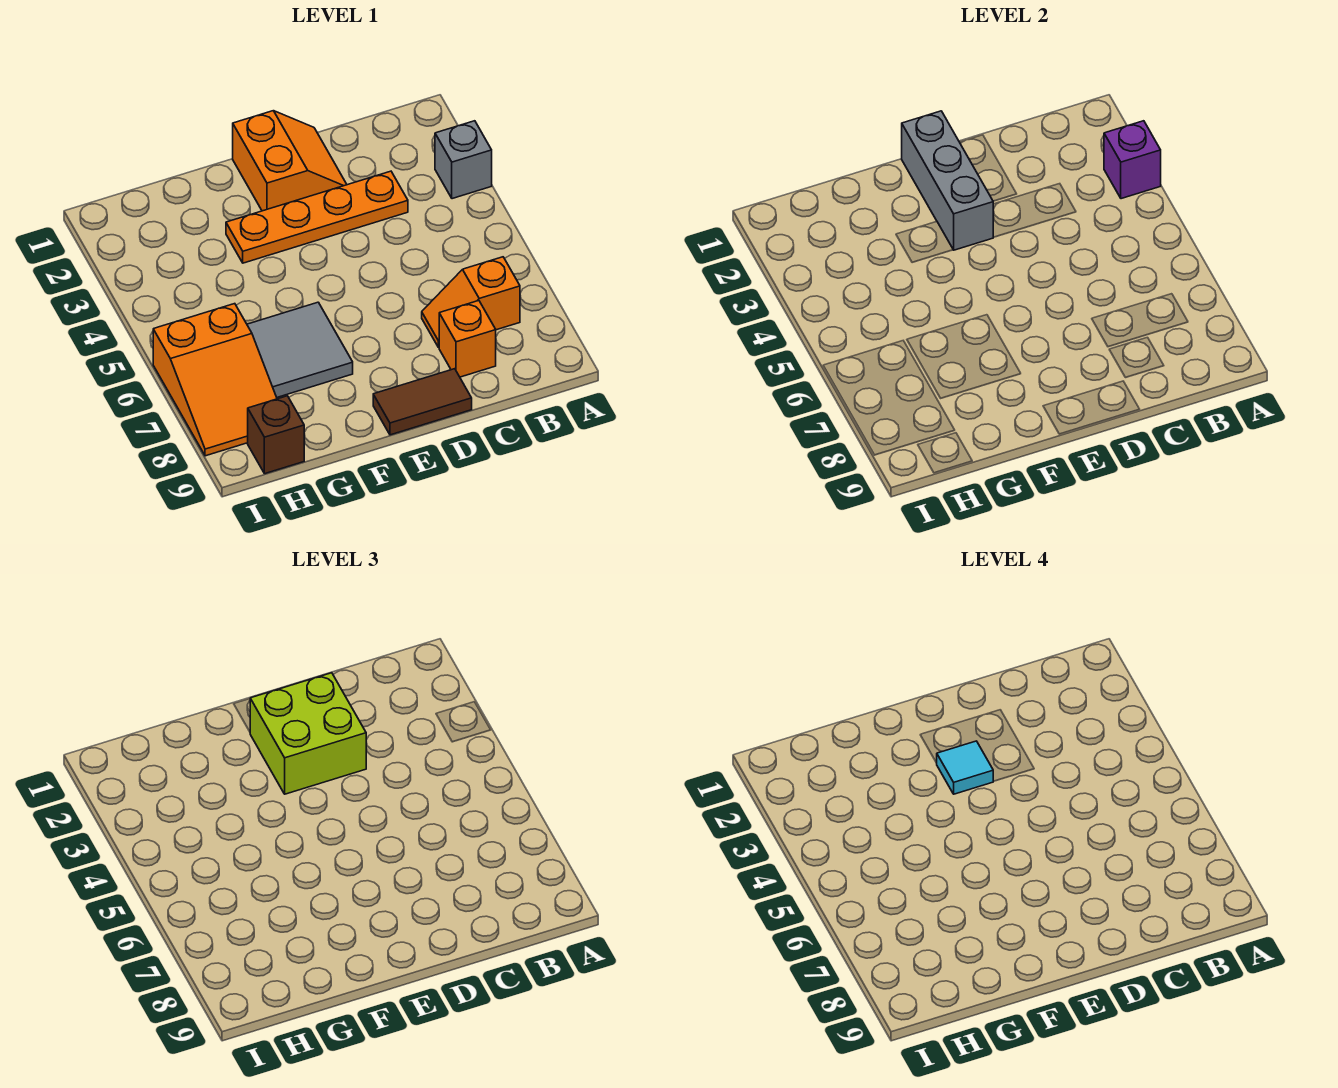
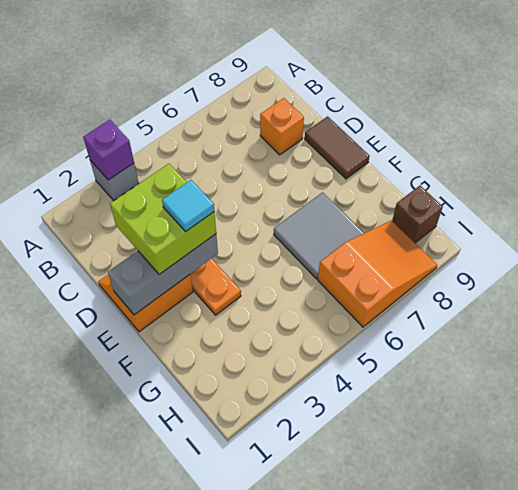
orange 1x2 slope [422,257,520,348] -> none

